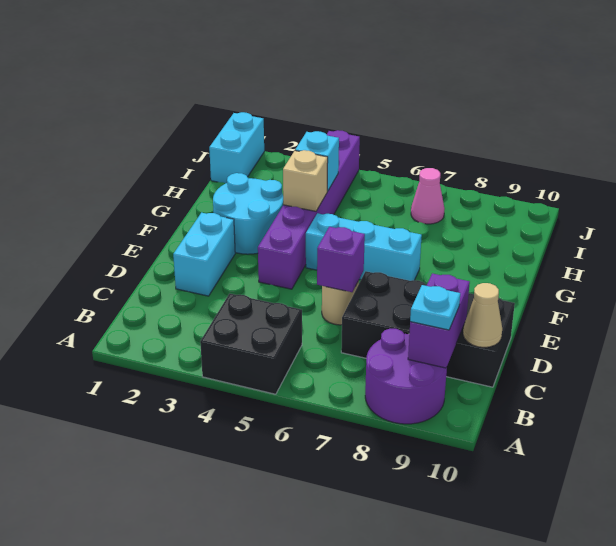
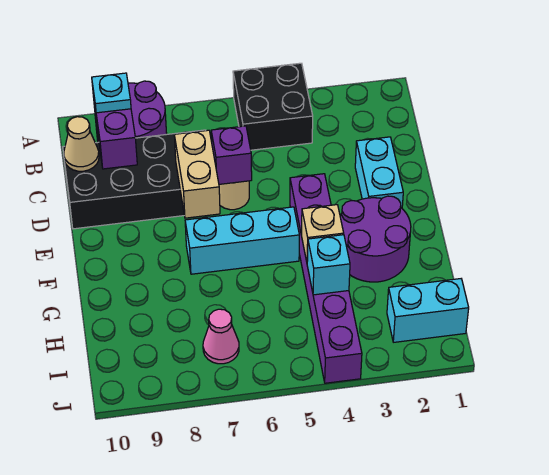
none -> tan 1x2 brick [174,130,220,218]
cyan 2x2 round brick [213,173,283,254] -> purple 2x2 round brick [340,196,411,282]
cyan 1x2 brick [209,112,264,183] -> cyan 1x2 brick turned to [387,279,469,342]

